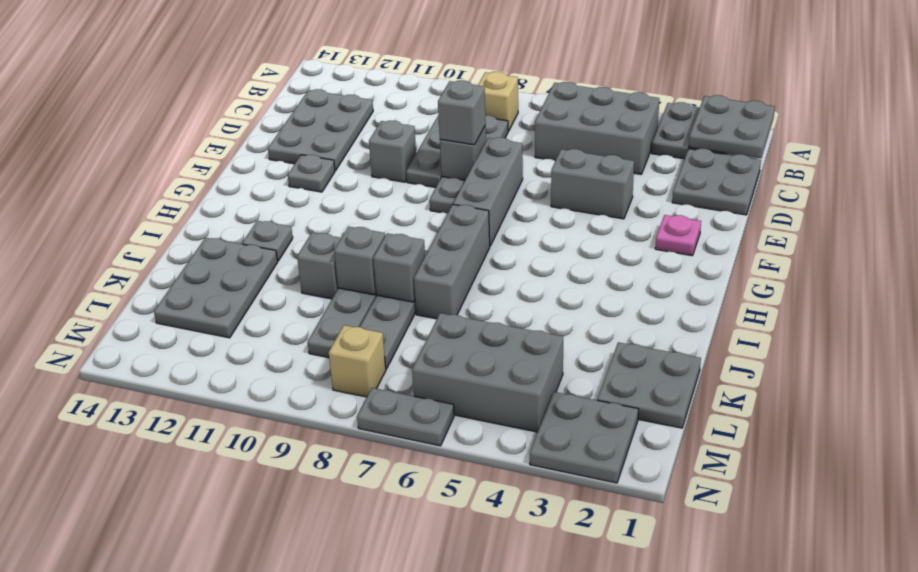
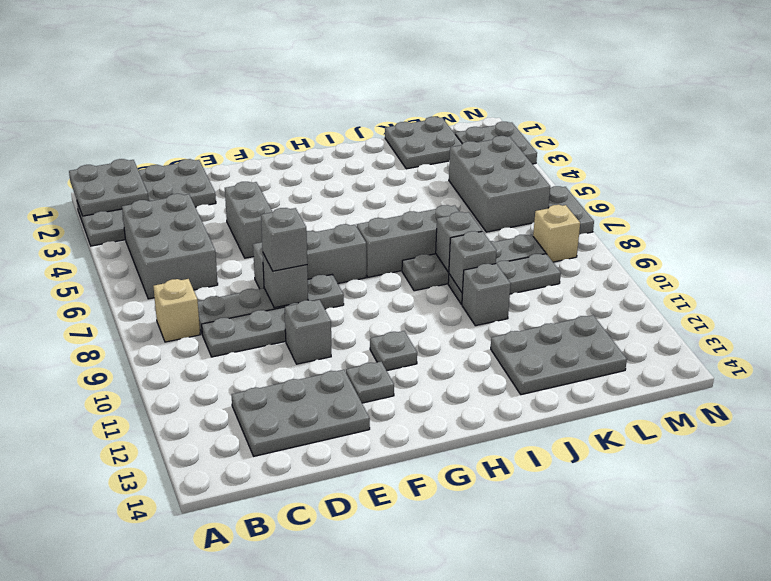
pink 1x1 plate [655,215,701,256] -> none
grey 1x1 plate [242,221,293,261] -> grey 1x1 plate moved to [370,331,417,371]

